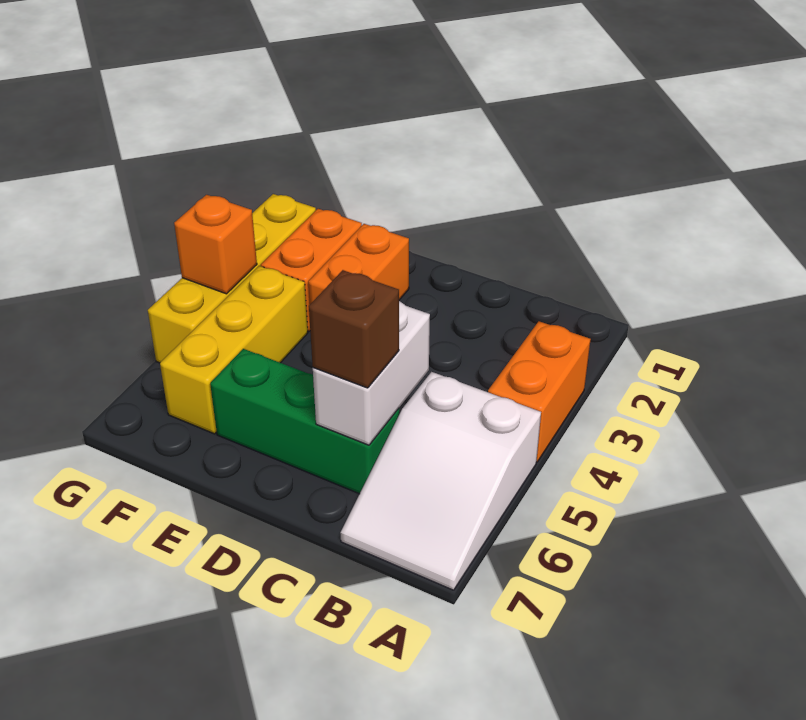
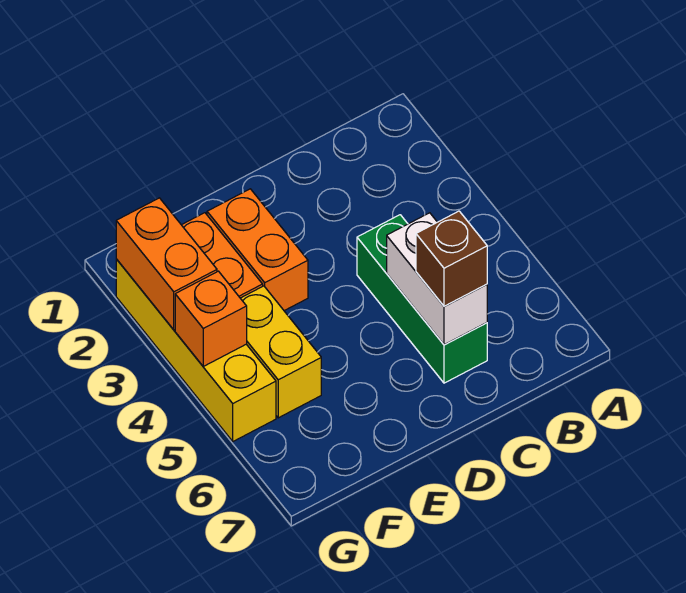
orange 1x2 brick [488,321,591,462] -> orange 1x2 brick moved to [116,198,217,330]
white 2x3 slope [340,372,541,590] -> none
green 1x3 brick [210,349,399,494] -> green 1x3 brick turned to [357,215,487,383]
yellow 1x3 brick [160,266,308,434] -> yellow 1x2 brick [240,286,321,418]

